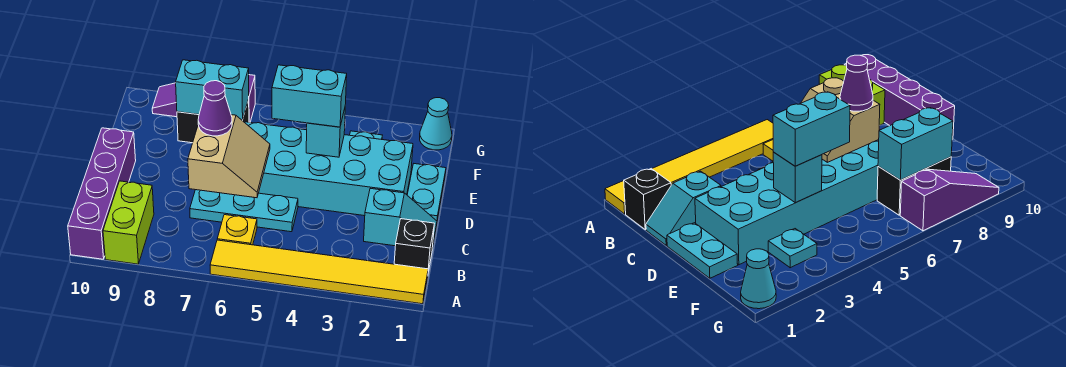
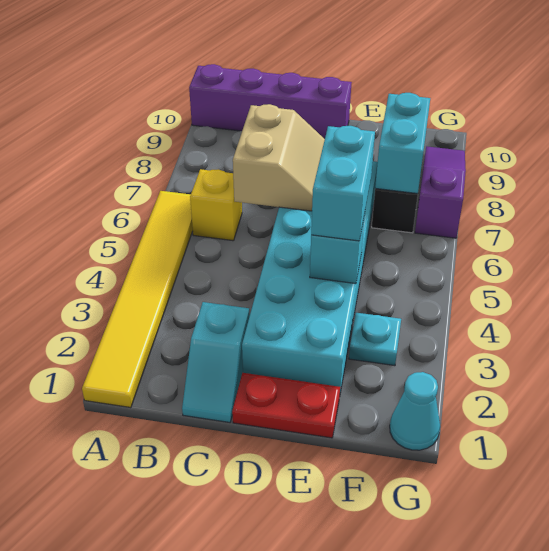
lime 1x2 brick [103,181,154,264] -> none
black 1x1 brick [394,219,434,272] -> none
yellow 1x1 plate [217,215,257,245] -> yellow 1x1 brick [190,169,242,241]
cyan 1x3 plate [190,190,298,232] -> none
tan 2x2 slope [188,115,270,198] -> tan 2x2 slope turned to [233,104,325,211]
cyan 1x2 plate [407,164,446,221] -> red 1x2 plate [232,373,340,438]
purple 1x1 cone [198,81,232,136] -> none

